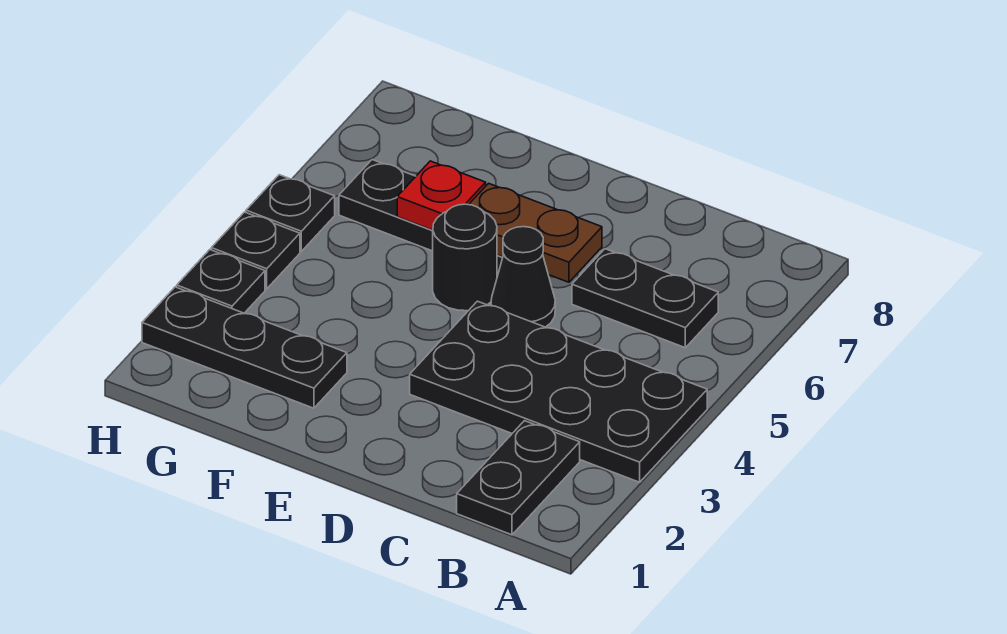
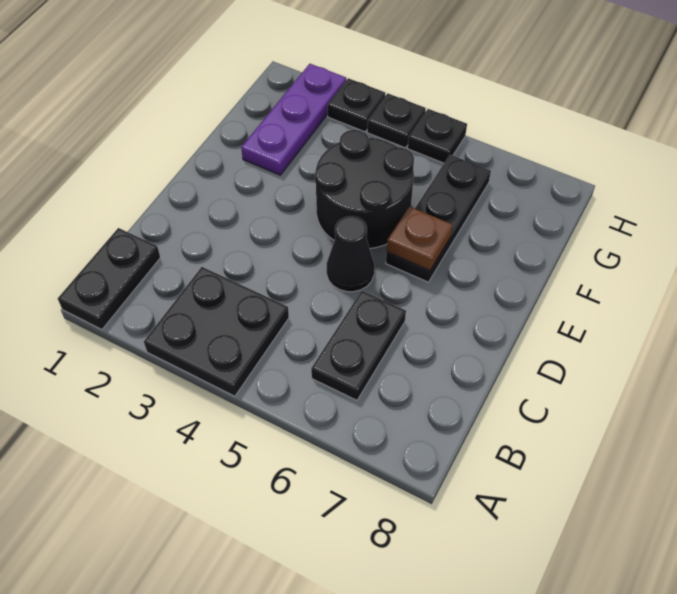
black 2x4 plate [410,301,707,482] -> black 2x2 plate [144,267,289,396]
black 1x2 plate [457,421,580,535] -> black 1x2 plate turned to [58,228,160,329]
brown 1x2 plate [469,183,602,282] -> brown 1x1 plate [387,206,453,270]
black 1x1 round brick [433,204,497,311] -> black 2x2 round brick [315,130,414,249]
black 1x3 plate [142,287,347,408] -> purple 1x3 plate [241,64,346,175]
red 1x1 plate [397,161,486,230] -> none

